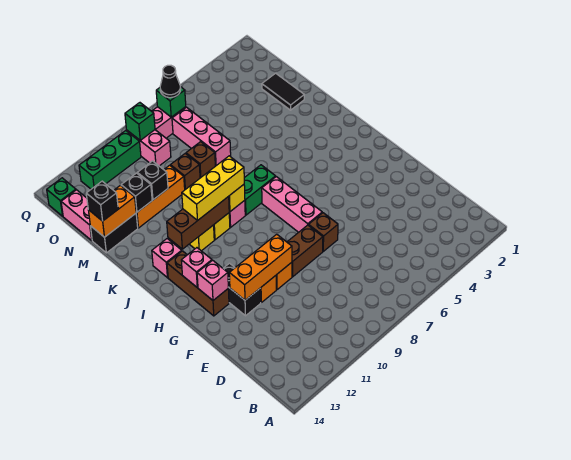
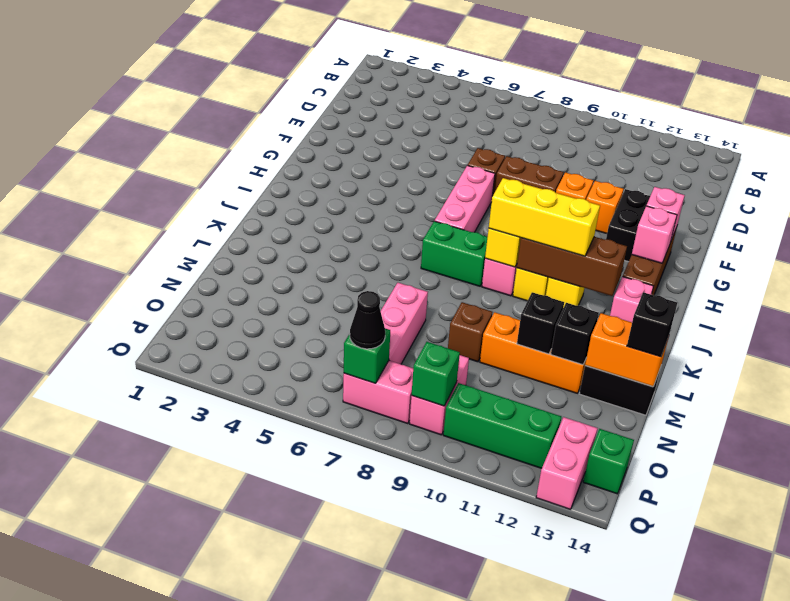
orange 1x3 brick [229,234,292,300] -> none
black 1x2 tile [262,73,304,110] -> none
brown 1x1 brick [186,142,215,178] -> none
pink 1x2 brick [61,190,92,240] -> pink 1x2 brick moved to [536,417,597,509]

